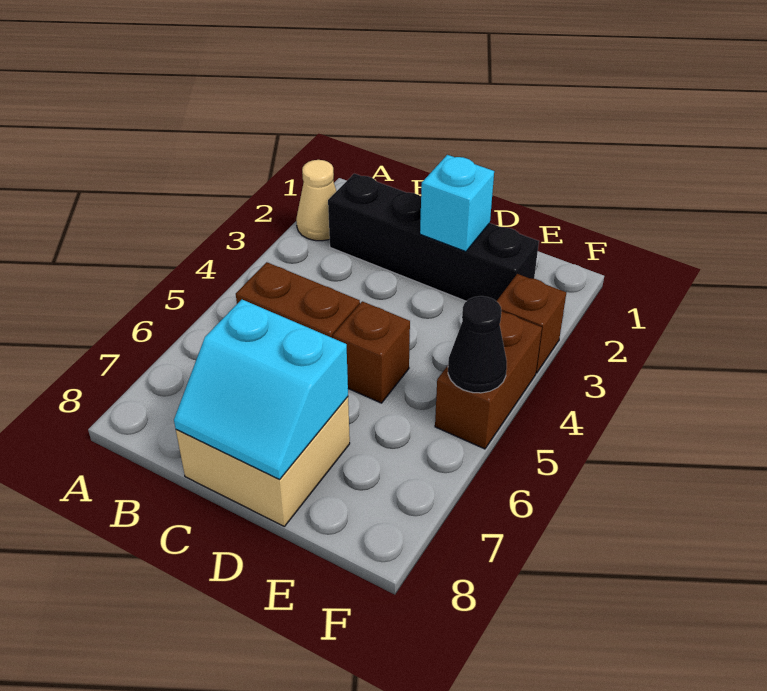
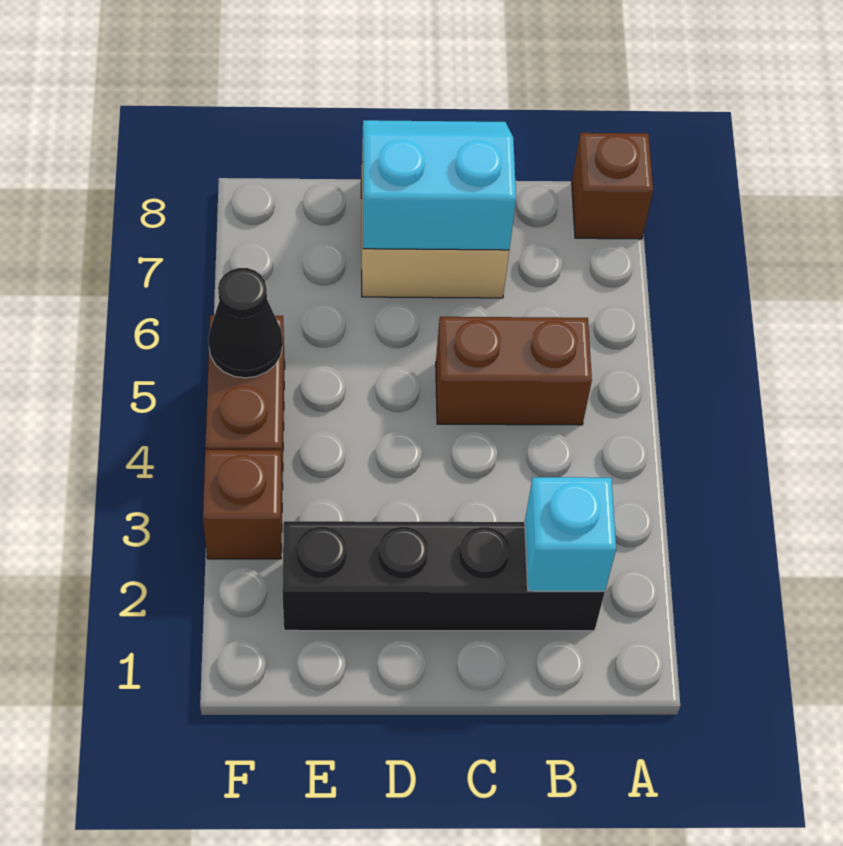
tan 1x1 cone [296,160,336,241] -> none
cyan 1x1 brick [420,155,494,252] -> cyan 1x1 brick moved to [525,477,616,591]
brown 1x1 brick [333,301,410,403] -> brown 1x1 brick moved to [572,133,653,239]

